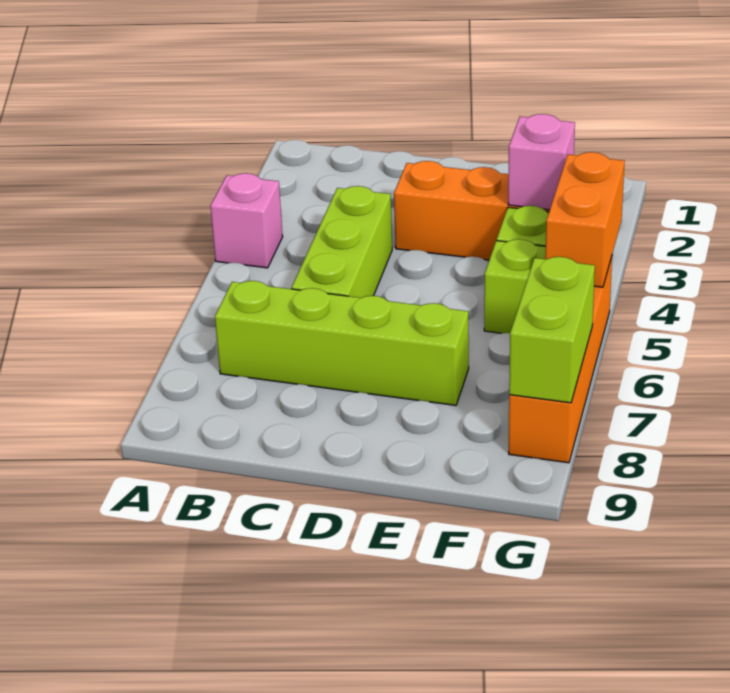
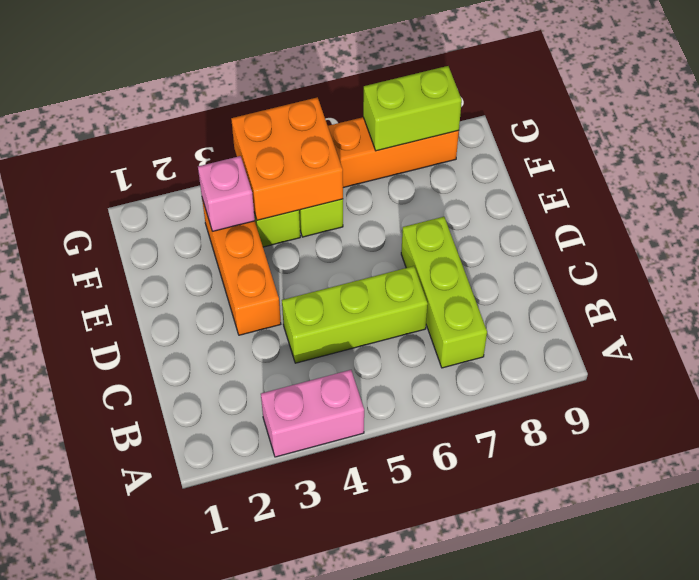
pink 1x1 brick [211,173,283,268] -> pink 1x2 brick [261,370,364,457]
lime 1x4 brick [215,281,469,405] -> lime 1x3 brick [401,217,487,368]
orange 1x2 brick [545,152,625,287] -> orange 2x2 brick [231,97,343,220]

